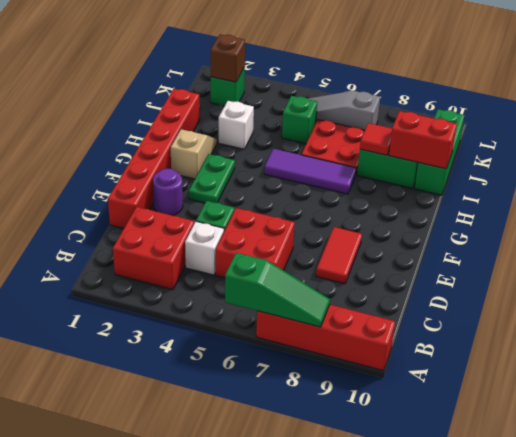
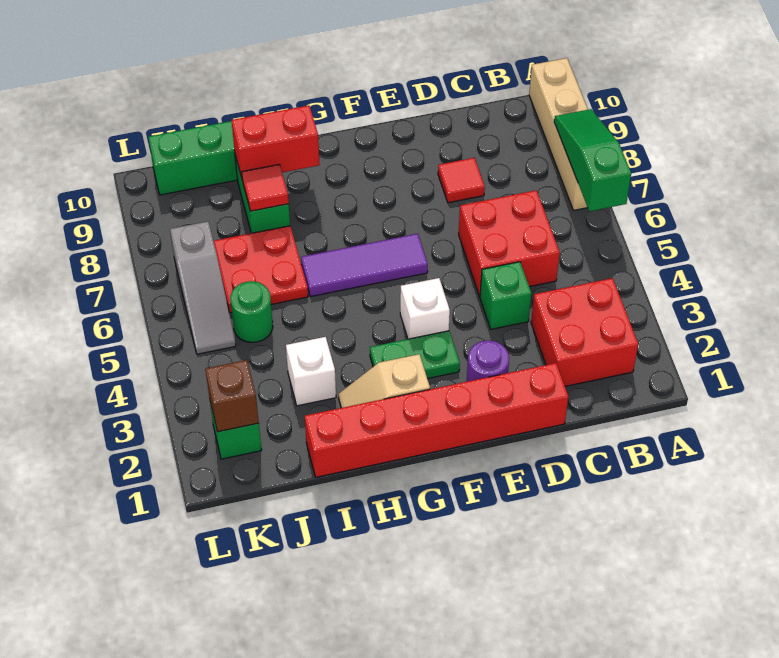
red 1x4 brick [256,305,395,371] -> tan 1x4 brick [529,58,588,210]
white 1x1 brick [185,221,224,275] -> white 1x1 brick moved to [400,278,450,339]
red 1x2 tile [316,227,362,284] -> red 1x1 tile [438,158,485,203]
purple 1x3 tile [264,149,356,194] -> purple 1x3 tile turned to [301,234,428,297]
red 1x2 brick [389,111,457,169] -> red 1x2 brick turned to [231,105,319,178]
green 1x1 brick [282,96,317,144] -> green 1x1 round brick [230,281,273,342]

